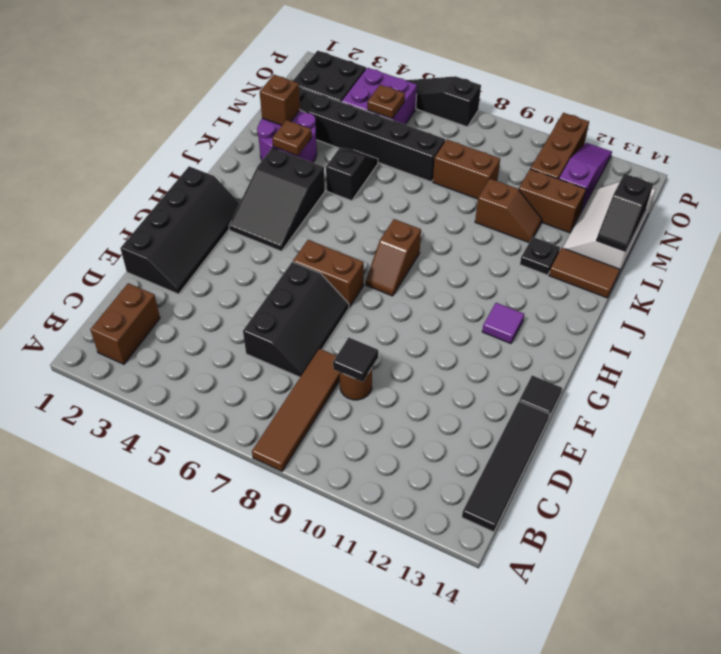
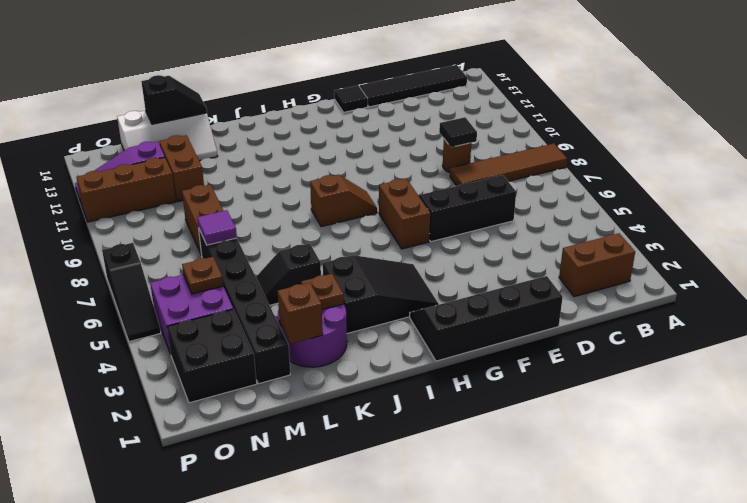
purple 1x1 tile [482,303,524,344] -> purple 1x1 tile moved to [197,210,237,245]
black 1x1 plate [520,237,560,275] -> none
brown 1x2 tile [549,248,620,298] -> none
brown 1x2 slope [475,179,542,242] -> none

